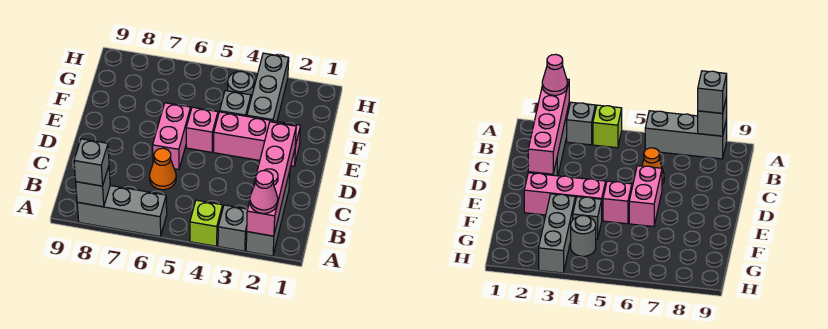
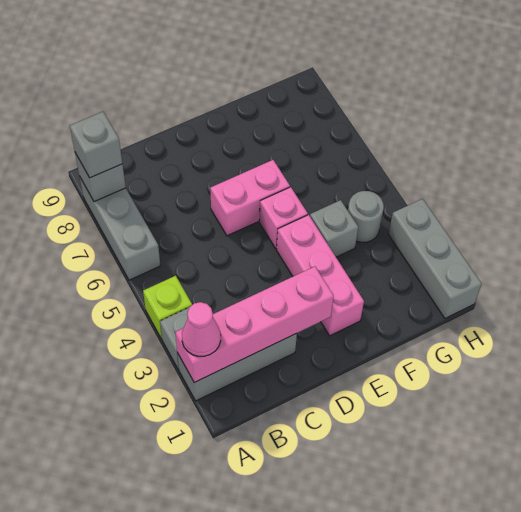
orange 1x1 cone [150,148,176,190] -> none
grey 1x3 brick [247,53,289,121] -> grey 1x3 brick turned to [388,199,482,318]

